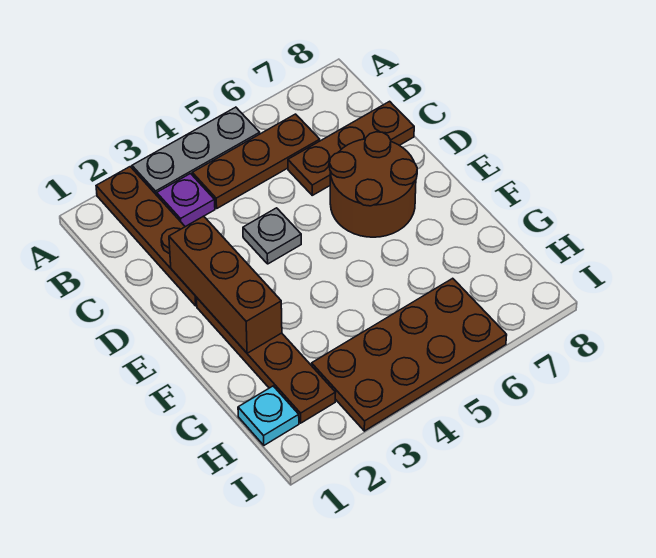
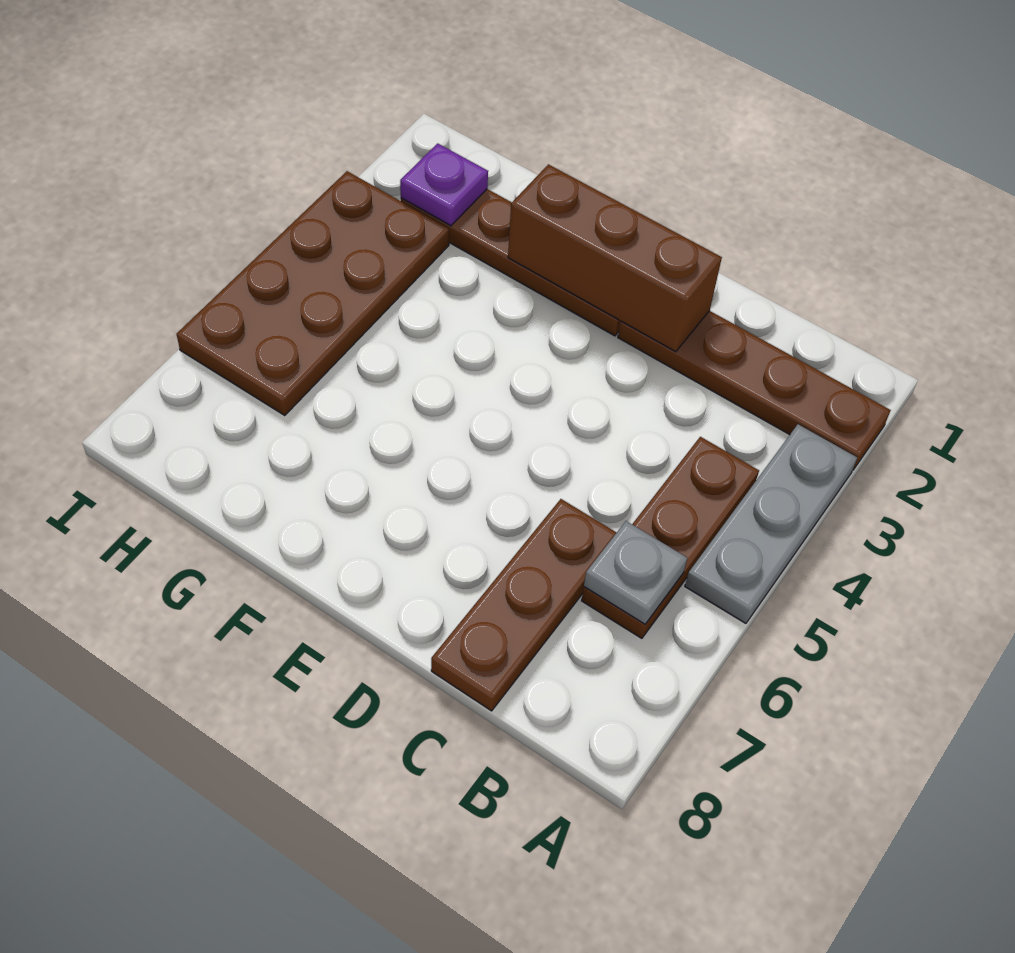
purple 1x1 plate [157,174,215,227] -> purple 1x1 plate moved to [400,143,488,226]
grey 1x1 plate [243,208,301,264] -> grey 1x1 plate moved to [584,521,687,624]
brown 2x2 round brick [330,132,417,237] -> none
cyan 1x1 plate [238,386,299,445] -> none

